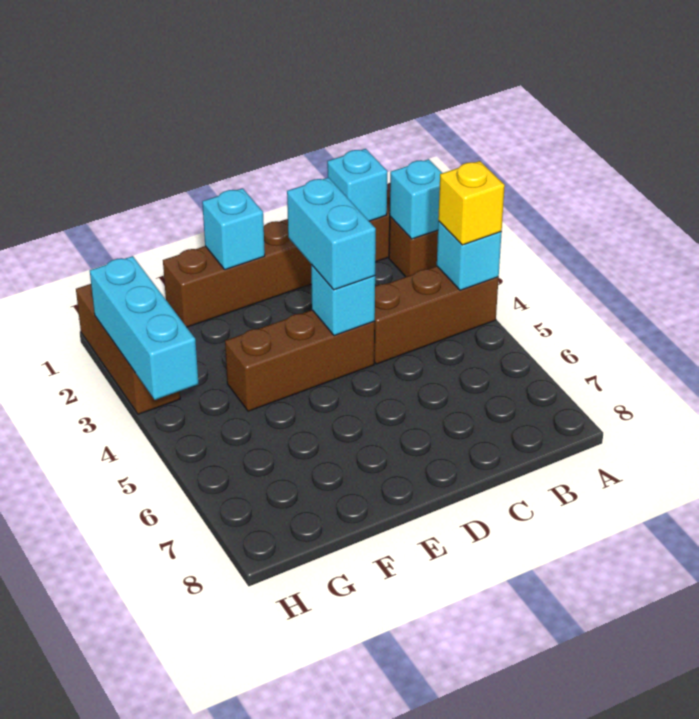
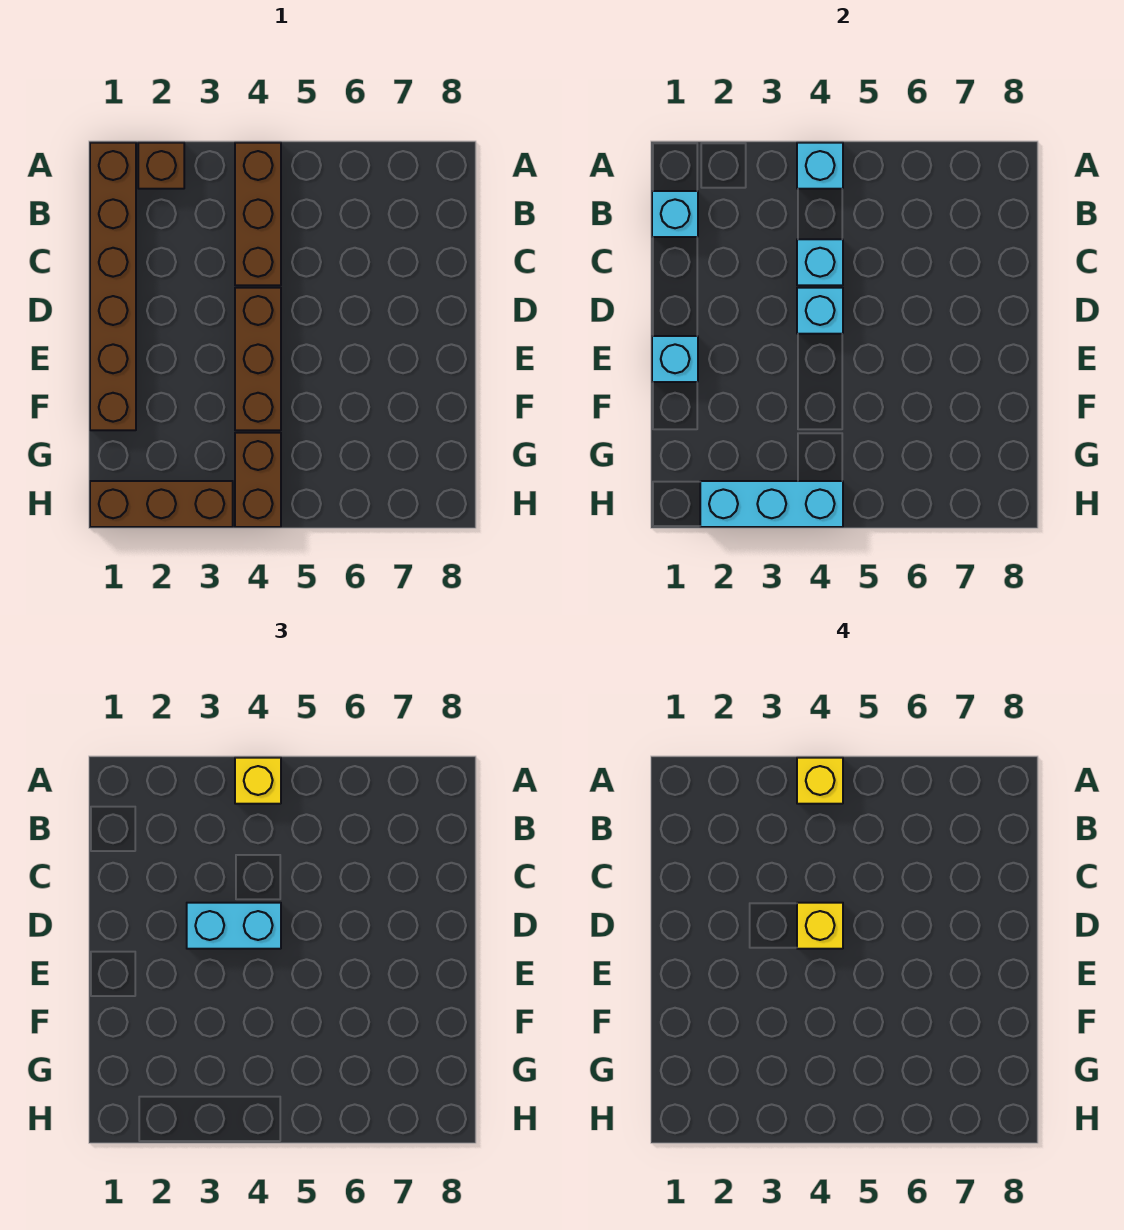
cyan 1x1 brick [390,159,442,239] -> cyan 1x1 brick moved to [797,239,843,285]
none -> yellow 1x1 brick [797,758,843,804]
none -> yellow 1x1 brick [797,903,843,949]
none -> brown 1x2 brick [235,433,281,527]

